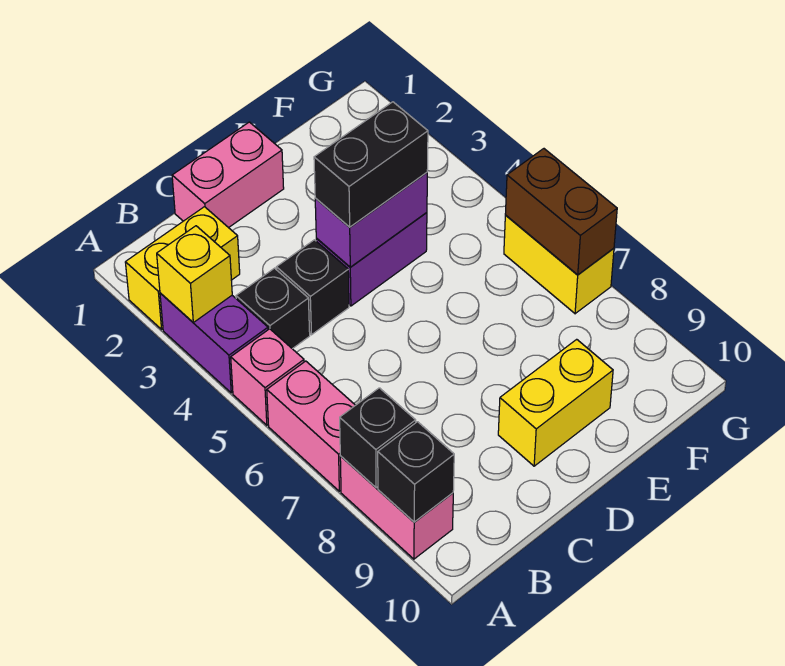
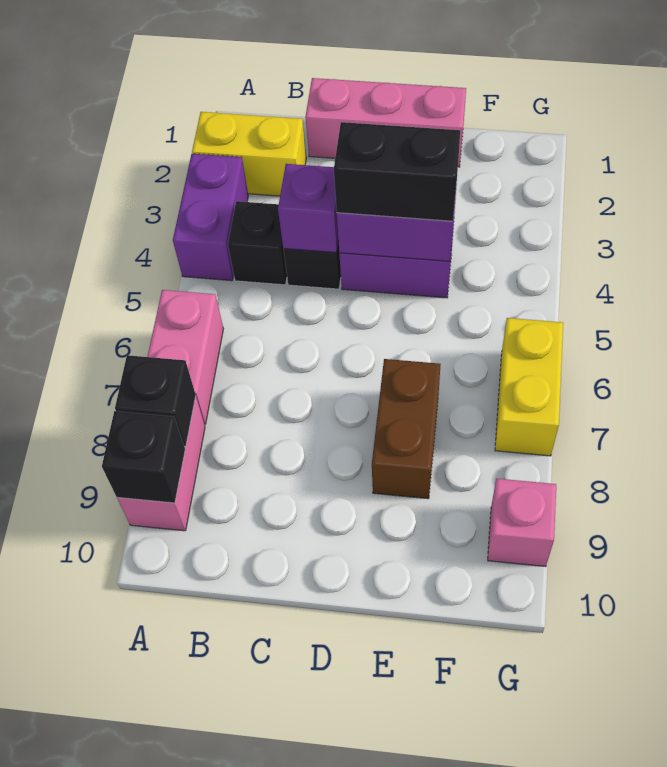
yellow 1x1 brick [157,226,232,322] -> none
pink 1x1 brick [231,329,304,425] -> pink 1x1 brick moved to [488,479,556,567]
pink 1x2 brick [172,122,284,228] -> pink 1x3 brick [305,78,466,167]
none -> purple 1x1 brick [278,164,338,253]
yellow 1x2 brick [498,339,613,466] -> none
brown 1x2 brick [505,149,617,275] -> brown 1x2 brick moved to [372,359,441,499]

